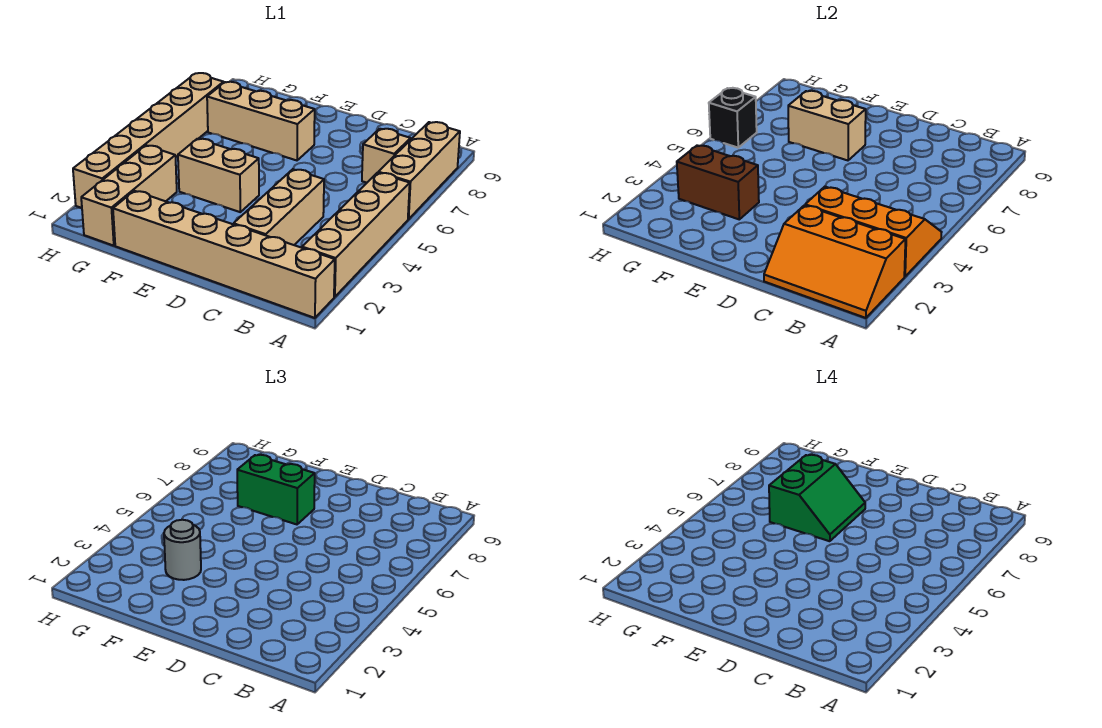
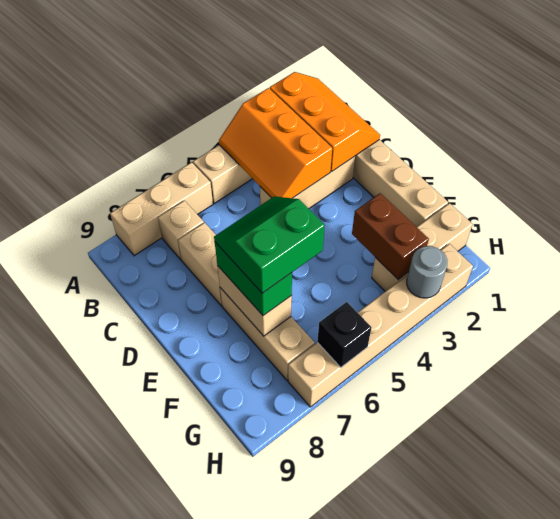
tan 1x2 brick [178,139,259,212] -> tan 1x2 brick moved to [178,223,222,306]
grey 1x1 round brick [164,520,201,580] -> grey 1x1 round brick moved to [407,246,448,298]

